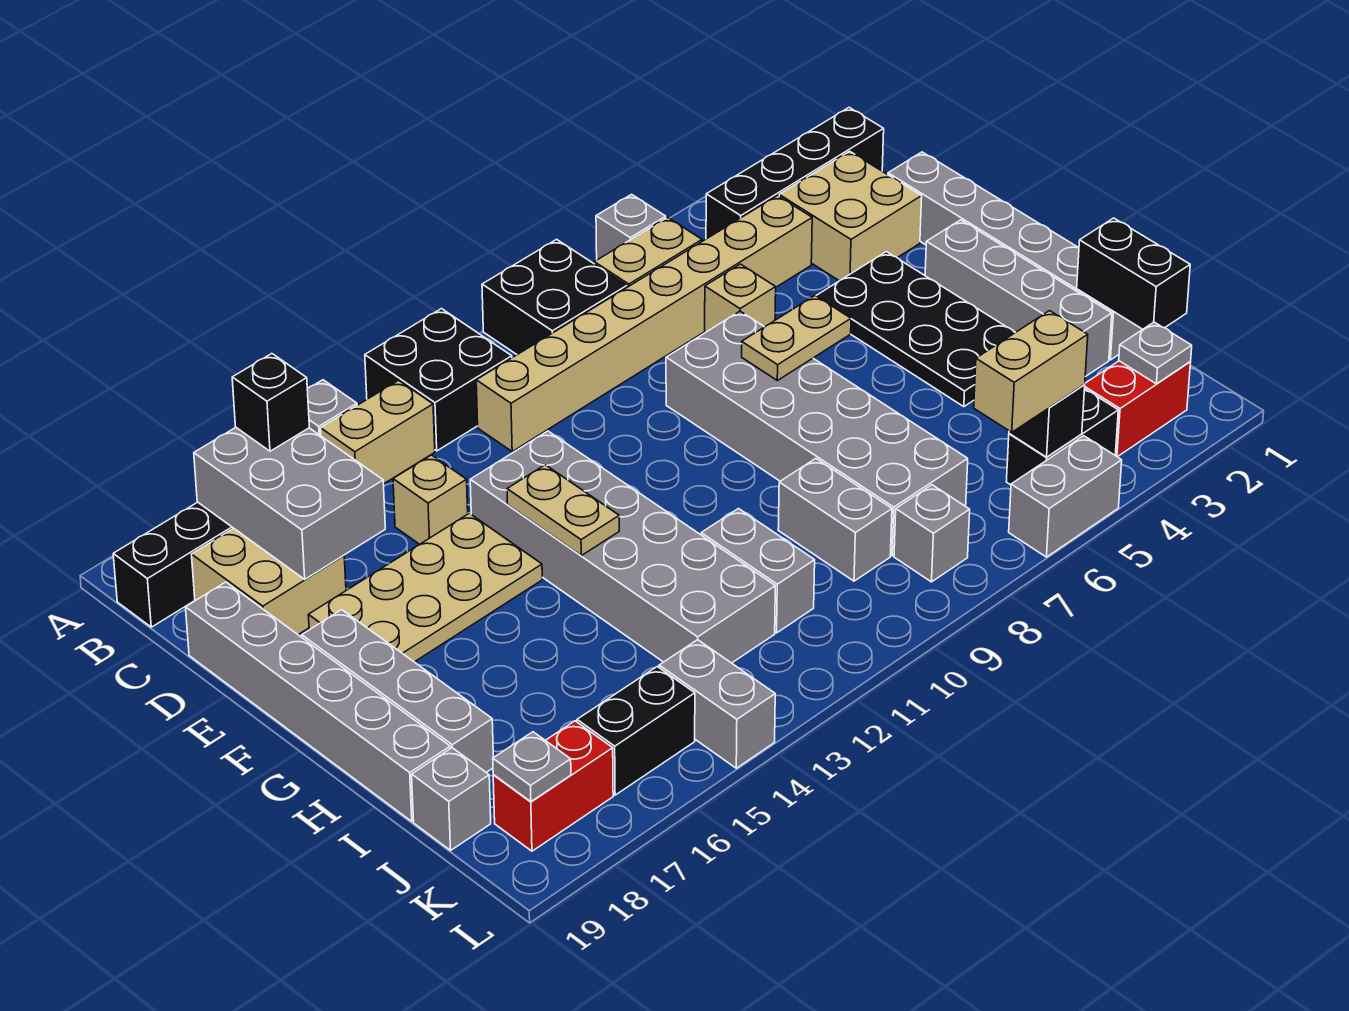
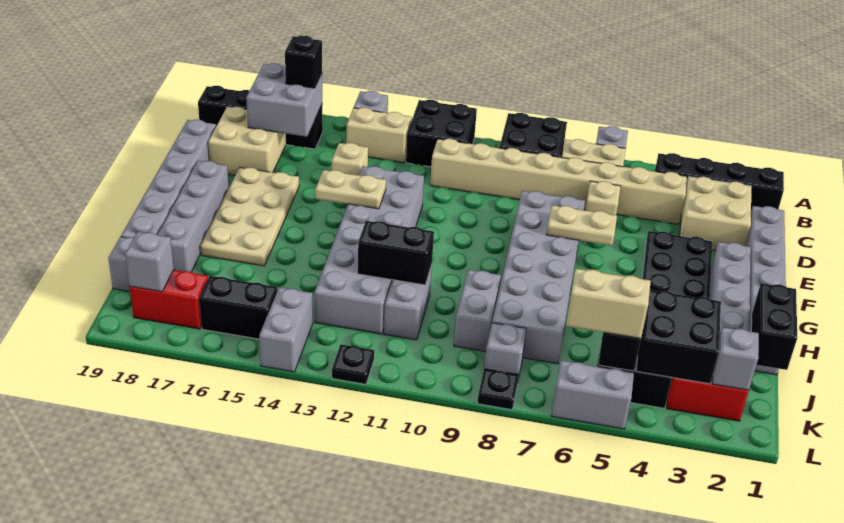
grey 2x3 brick [194,428,385,579] -> grey 2x2 brick [246,63,322,137]
tan 2x4 plate [308,513,542,662] -> tan 2x4 plate turned to [200,167,299,266]
tan 1x2 plate [507,465,619,556] -> tan 1x2 plate turned to [315,170,386,209]
none -> black 1x2 brick [358,221,434,285]
none -> black 2x2 brick [636,290,721,384]
grey 1x1 plate [1119,322,1192,384] -> grey 1x1 brick [712,327,759,390]
grey 1x1 plate [493,732,571,802] -> grey 1x1 brick [125,232,174,292]
none -> black 1x1 plate [477,369,519,410]
none -> black 1x1 plate [332,345,374,384]

